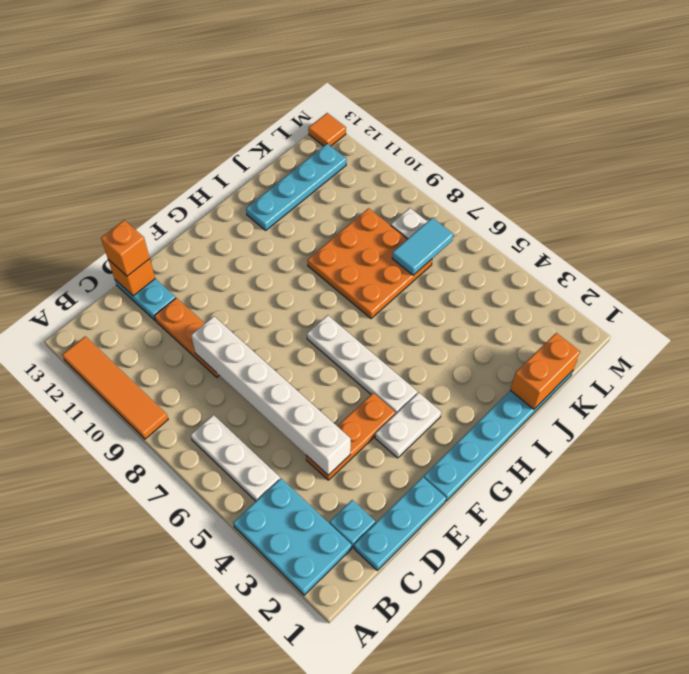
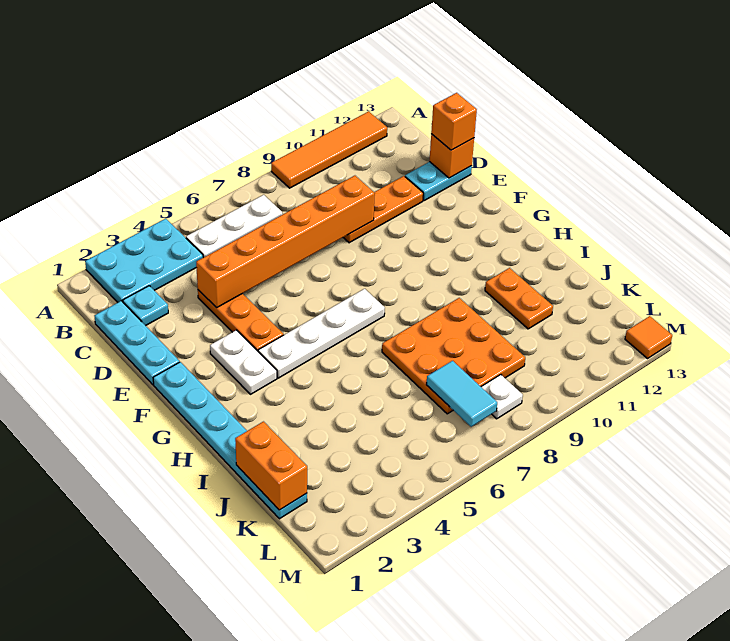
white 1x6 brick [191,316,351,475] -> orange 1x6 brick [196,176,375,308]
none -> orange 1x2 plate [485,268,553,329]
cyan 1x4 plate [246,144,346,230] -> none

